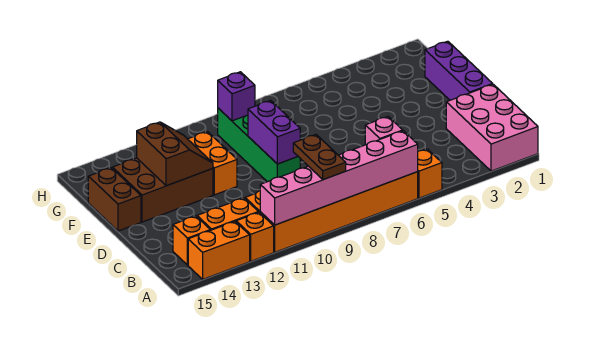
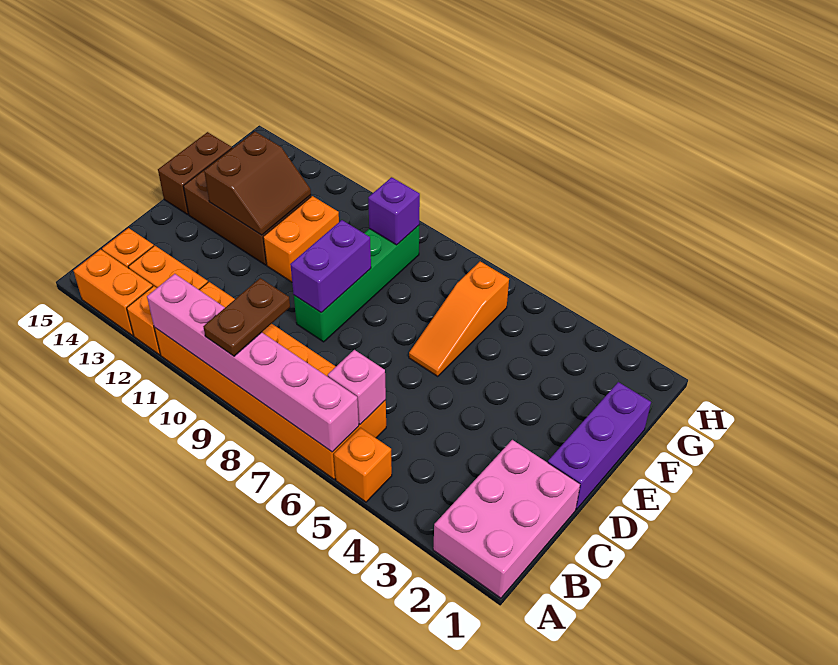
none -> orange 1x3 slope [409,261,509,376]

